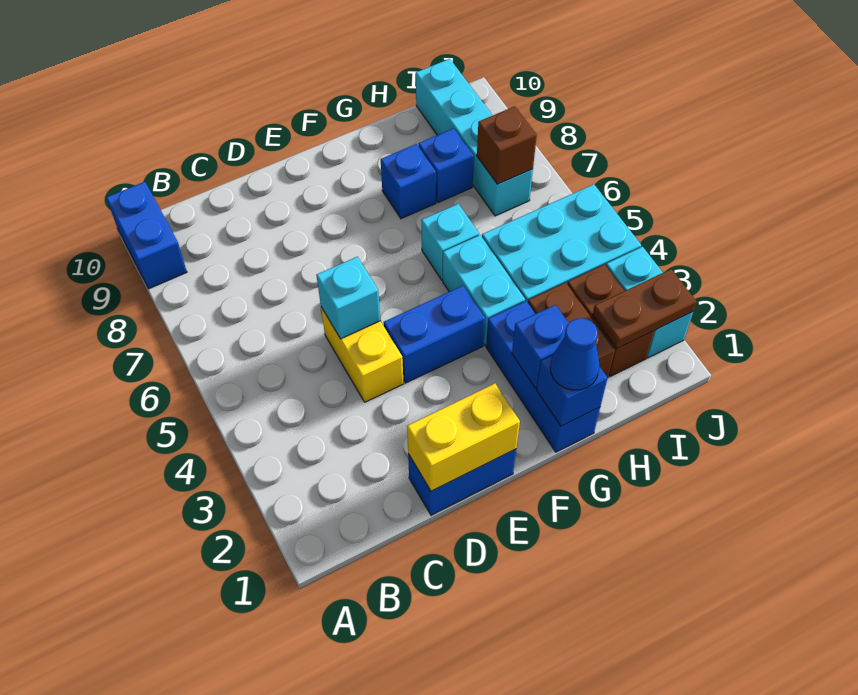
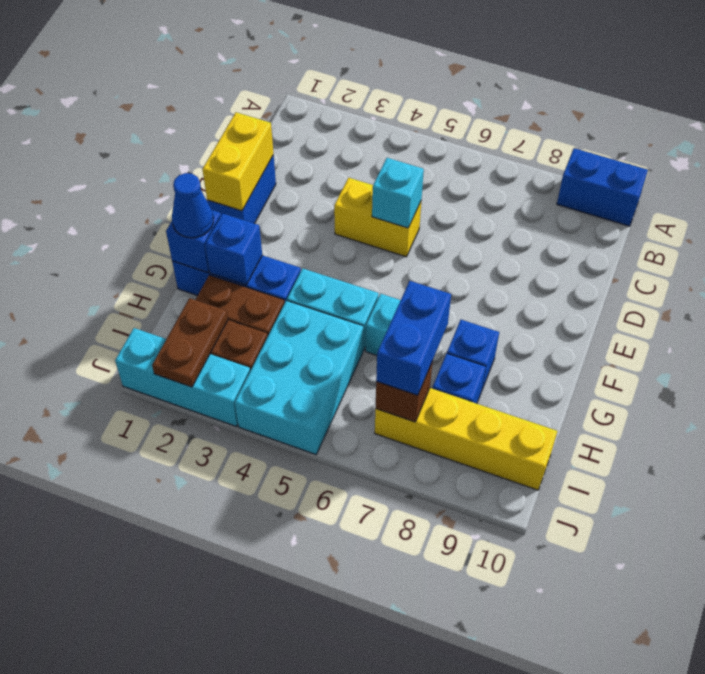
blue 1x2 brick [384,286,485,383] -> blue 1x2 brick moved to [376,281,451,395]
cyan 1x4 brick [416,59,533,216] -> yellow 1x4 brick [375,388,557,490]
cyan 1x2 brick [606,247,693,358] -> cyan 1x3 brick [115,328,250,426]

